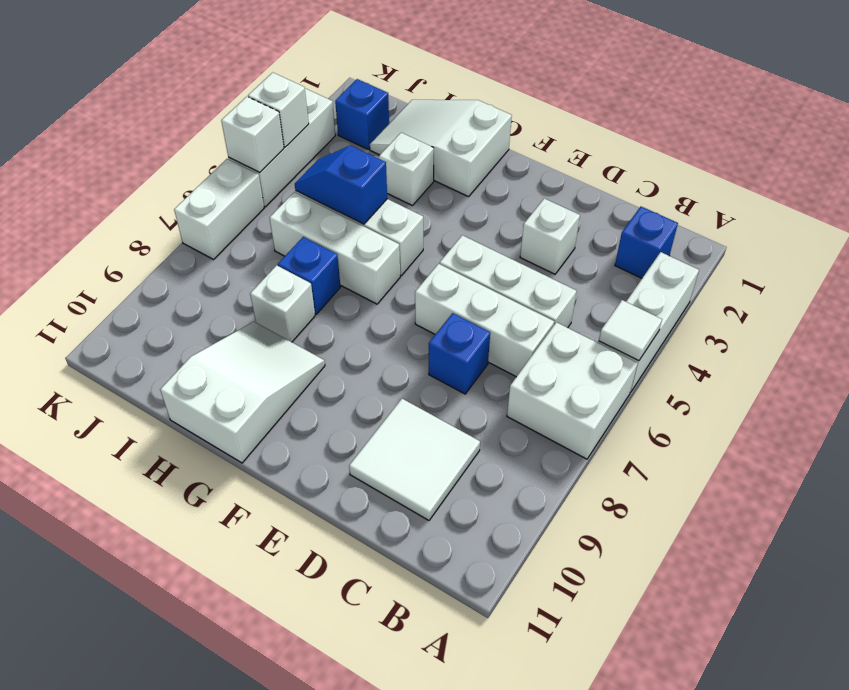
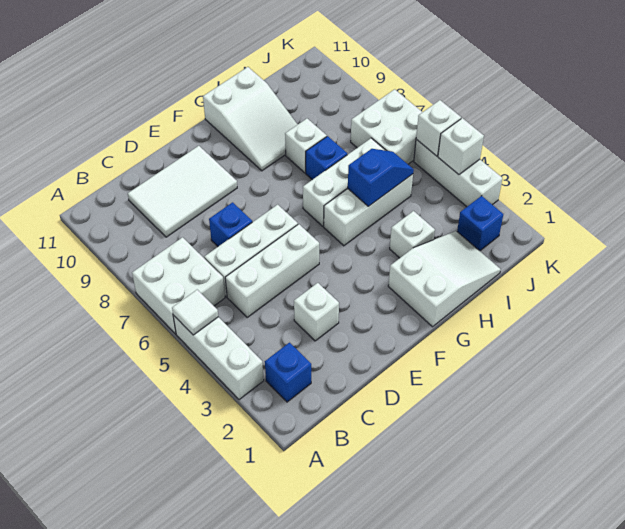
white 2x2 tile [349,399,480,520] -> white 2x3 tile [128,146,237,237]
white 1x2 brick [174,159,264,259] -> white 2x2 brick [351,89,422,164]

